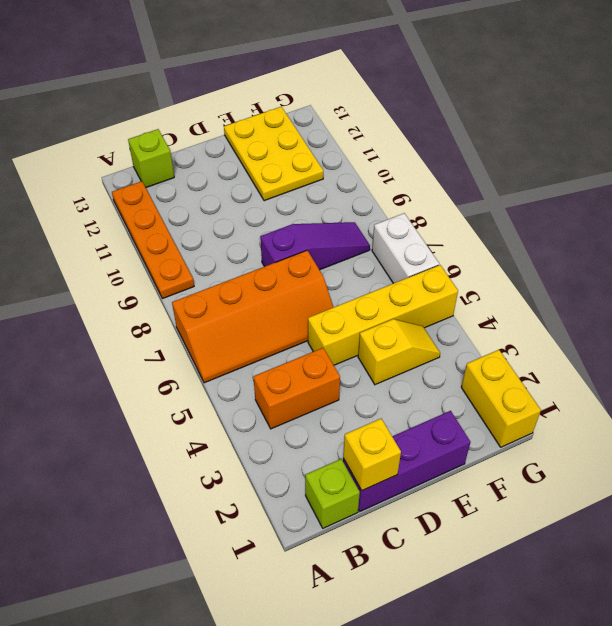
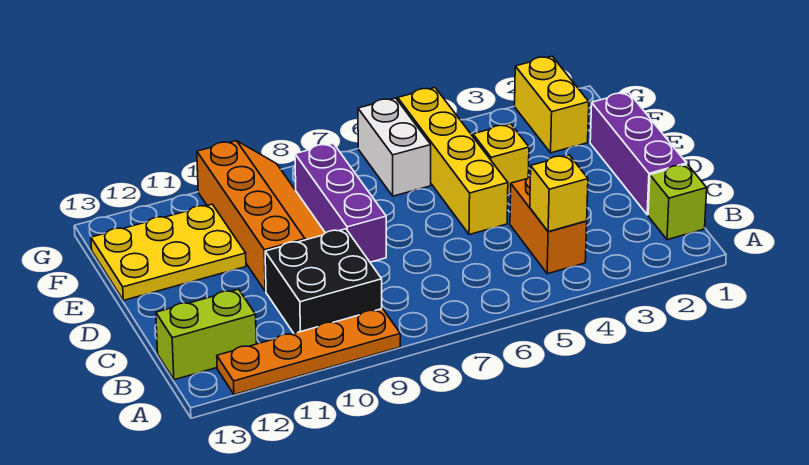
orange 2x4 slope [172,250,333,383] -> orange 2x4 slope moved to [197,141,325,291]
none -> black 2x2 brick [265,229,382,333]
lime 1x1 brick [128,129,174,188] -> lime 1x2 brick [156,289,256,380]
yellow 1x1 brick [343,419,401,490] -> yellow 1x1 brick moved to [530,155,588,232]
purple 1x3 slope [260,222,370,270] -> purple 1x3 brick [295,143,386,262]
yellow 1x2 brick [461,350,541,447] -> yellow 1x2 brick turned to [515,56,589,153]
white 1x2 brick [372,213,439,283] -> white 1x2 brick turned to [358,98,431,196]

